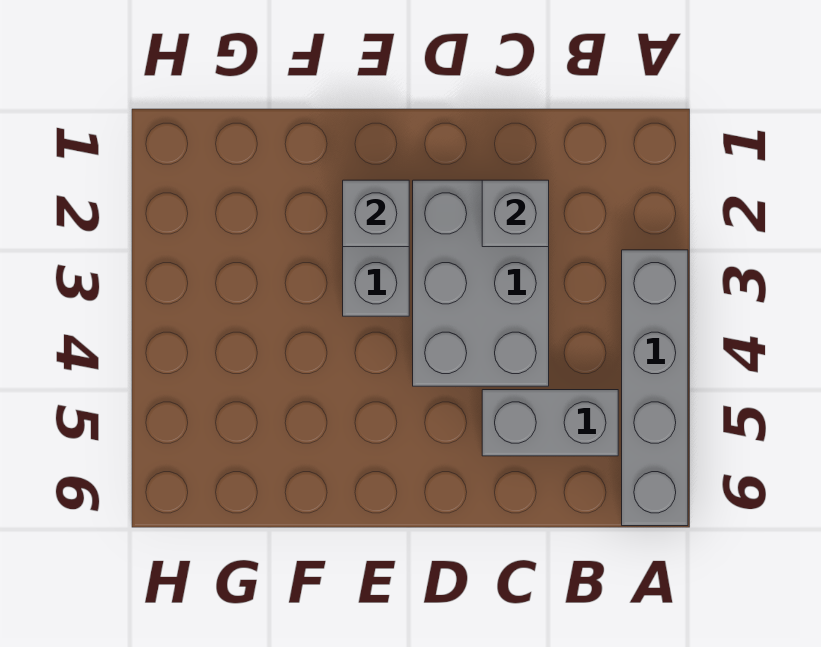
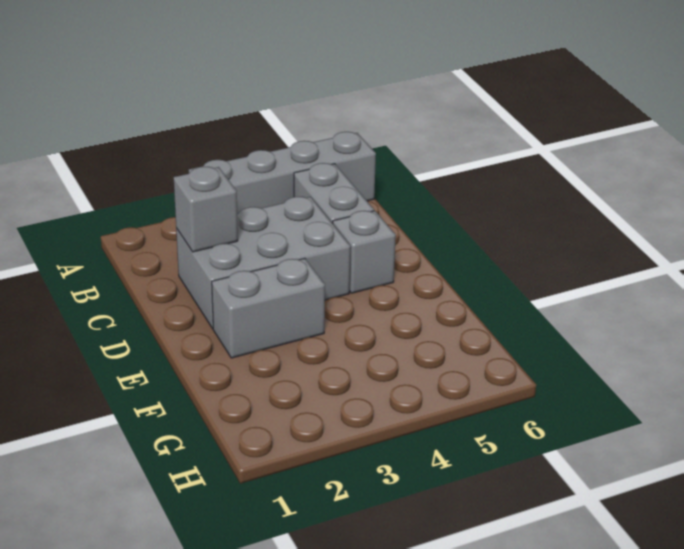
grey 1x1 brick [343,180,409,247] -> grey 1x1 brick moved to [333,211,396,293]

